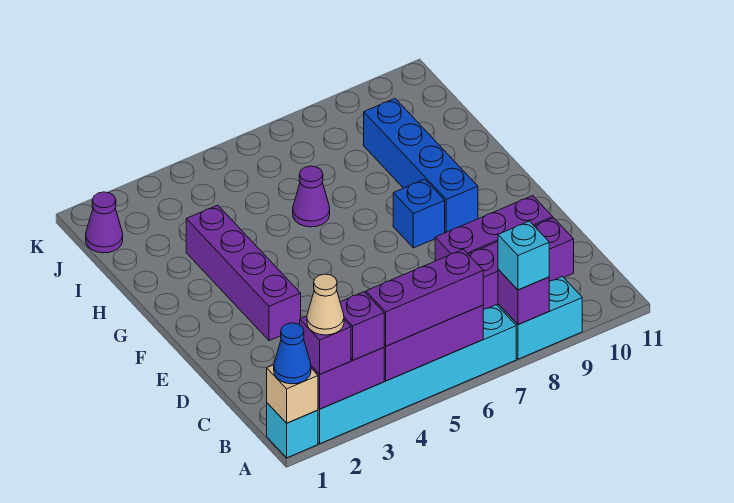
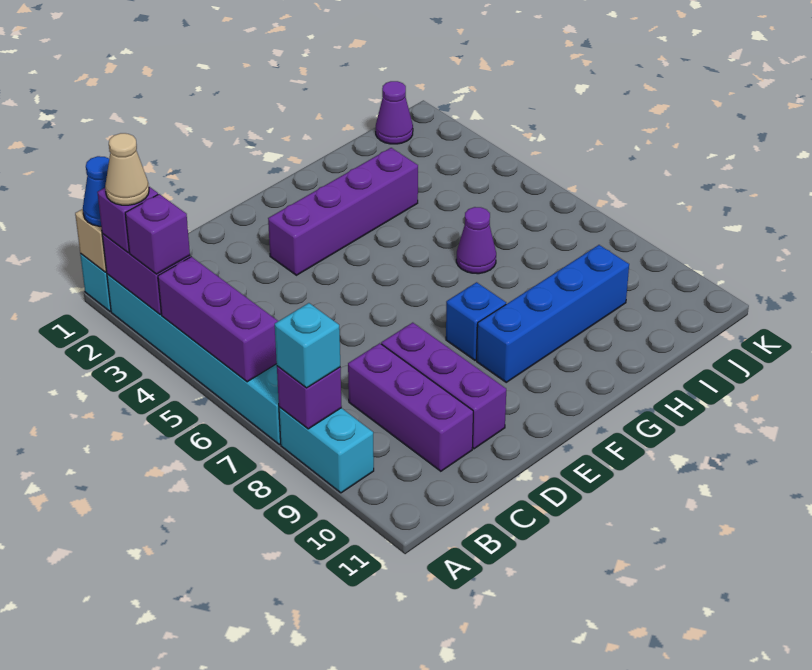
purple 1x3 brick [366,249,483,346] -> none

